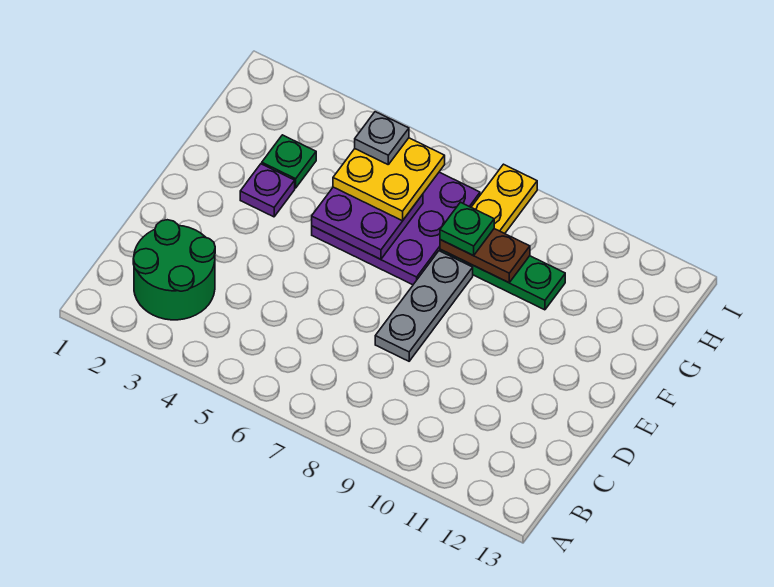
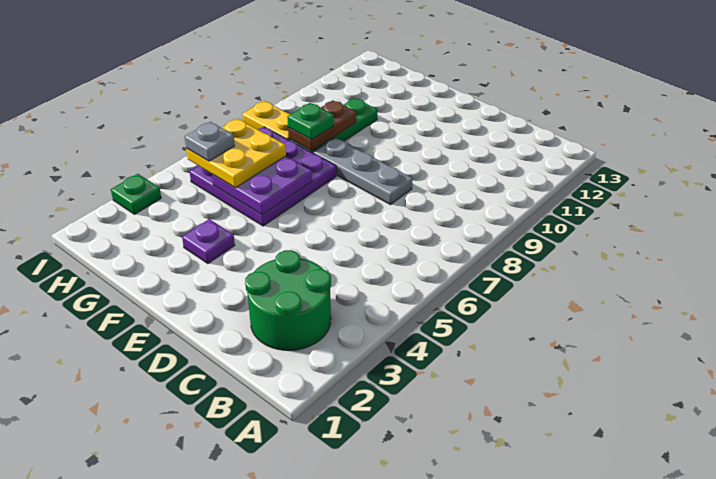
green 1x1 plate [262,135,316,188] -> green 1x1 plate moved to [111,174,161,214]

